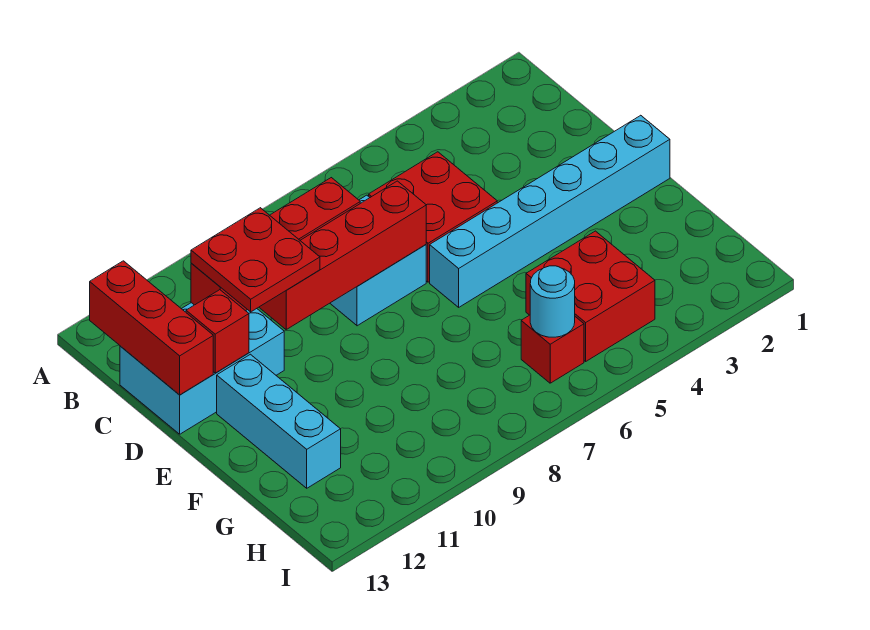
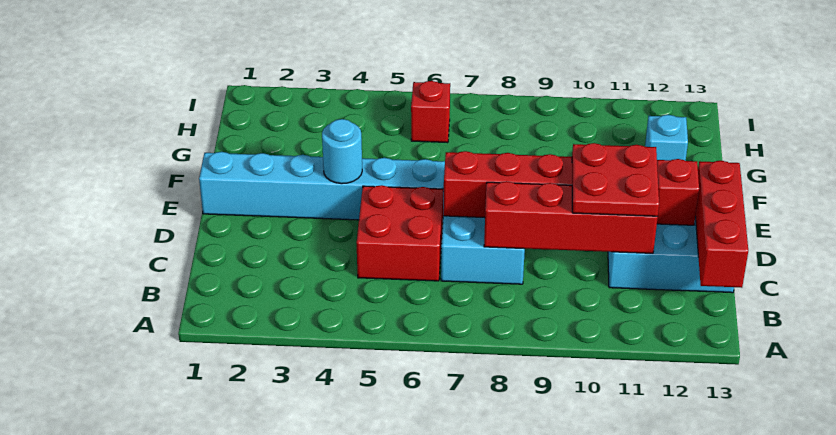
cyan 1x3 brick [217,354,341,488] -> cyan 1x1 brick [645,115,688,161]
red 2x2 brick [526,231,655,361] -> none
cyan 1x1 round brick [530,266,575,337] -> cyan 1x1 round brick moved to [322,119,362,184]

